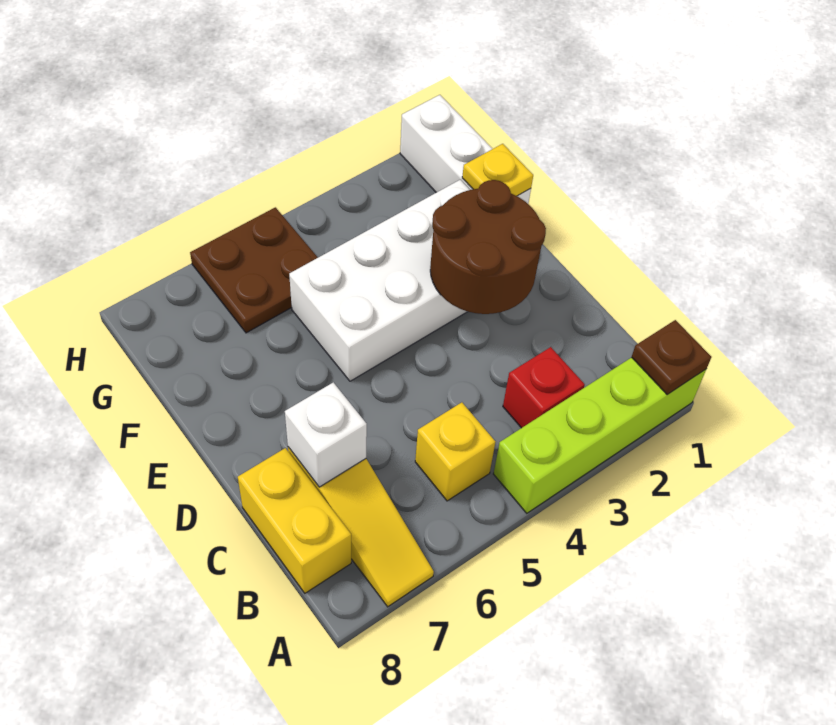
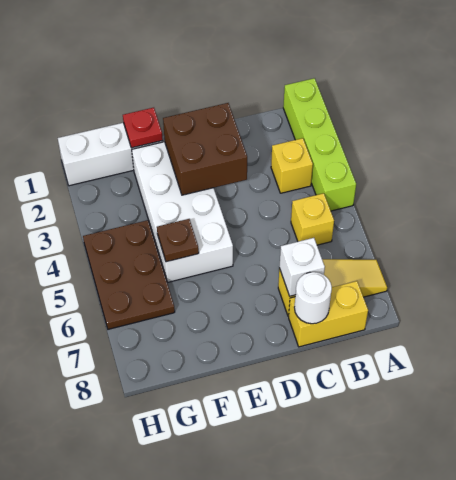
brown 1x1 plate [632,320,711,395] -> brown 1x1 plate moved to [157,219,199,262]
red 1x1 brick [503,347,585,428] -> yellow 1x1 brick [271,138,313,193]
none -> white 1x1 round brick [294,272,332,324]
brown 2x2 round brick [430,180,546,314] -> brown 2x2 brick [163,103,247,195]
yellow 1x1 plate [462,144,533,196] -> red 1x1 plate [123,108,163,148]
brown 2x2 plate [190,207,318,333] -> brown 2x3 plate [83,220,175,329]

